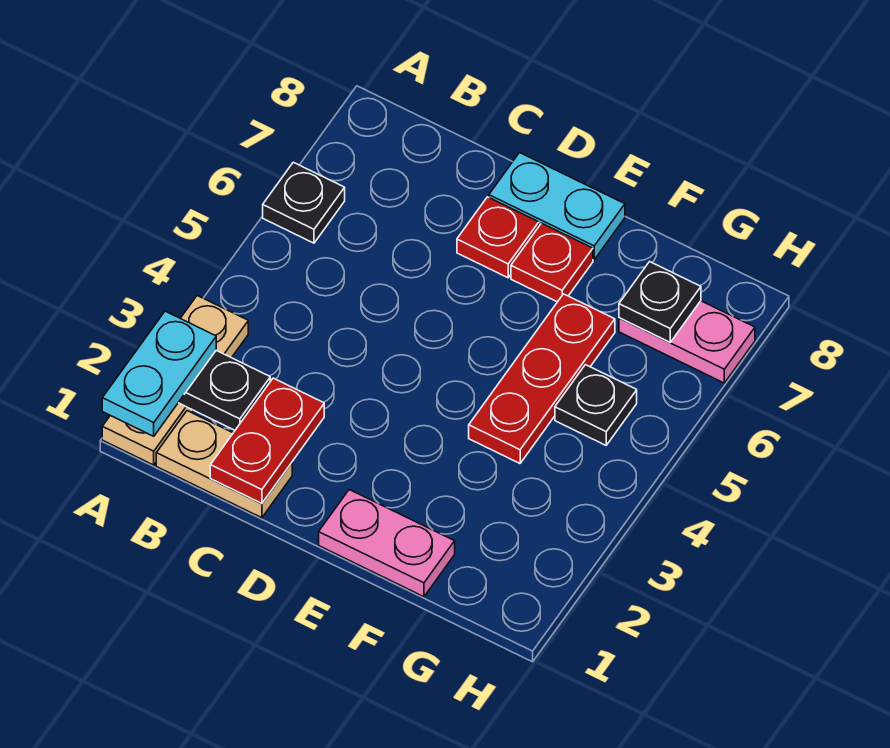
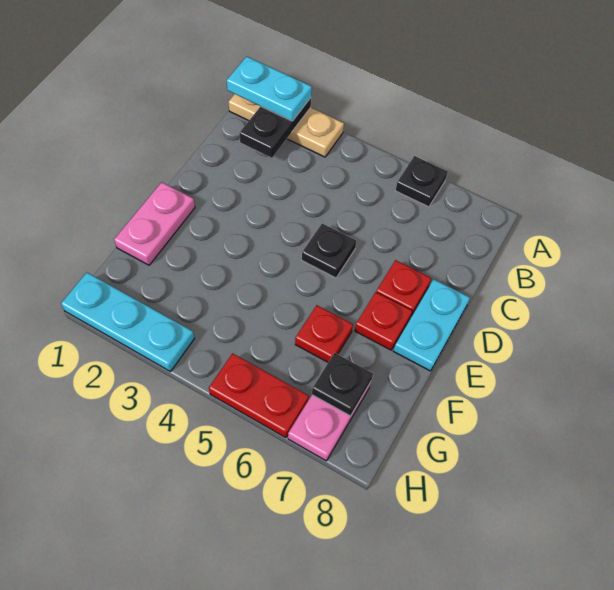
tan 1x2 plate [156,411,292,518] -> none
red 1x2 plate [210,378,324,503] -> red 1x2 plate moved to [209,353,309,438]
red 1x3 plate [469,294,615,463] -> red 1x1 plate [295,305,353,362]
black 1x1 plate [555,365,637,445] -> black 1x1 plate moved to [302,224,356,278]
none -> cyan 1x3 plate [61,273,194,372]

